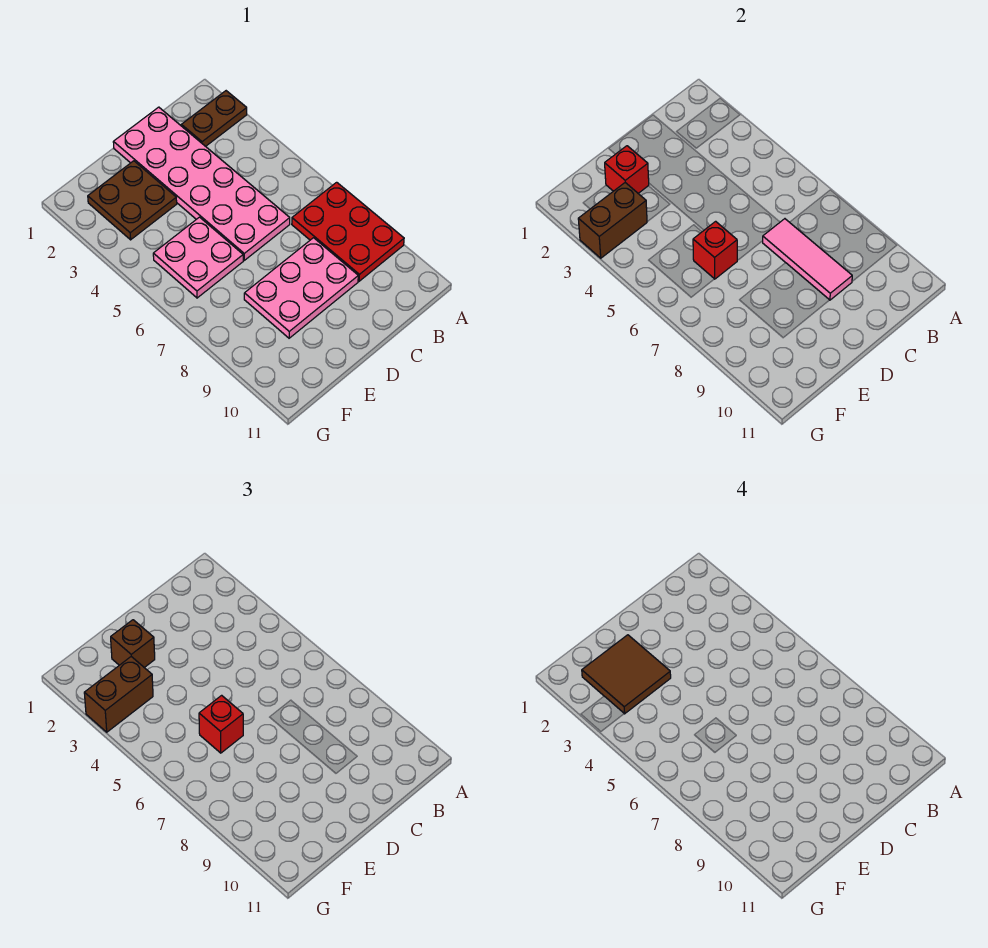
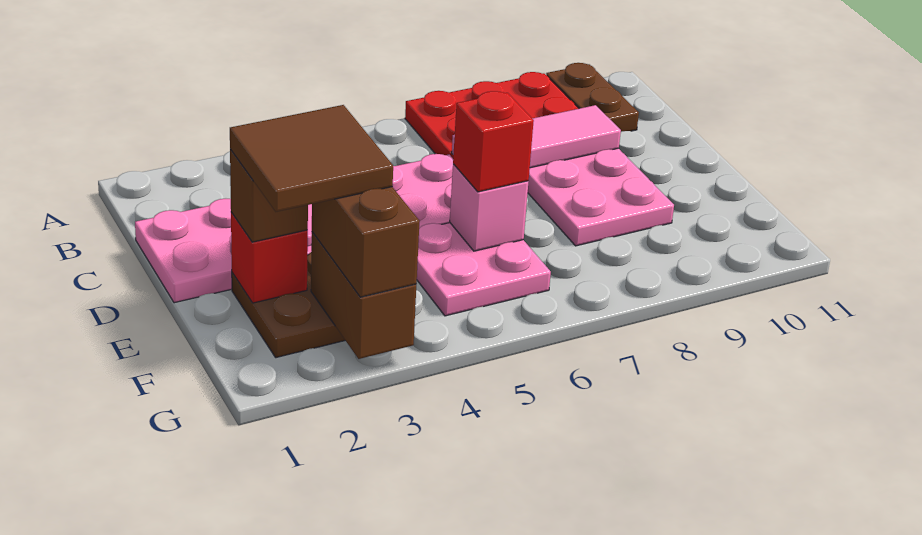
brown 1x2 plate [181,91,247,146] -> brown 1x2 plate moved to [546,63,639,132]
red 1x1 brick [693,221,737,279] -> pink 1x1 brick [450,164,528,251]

